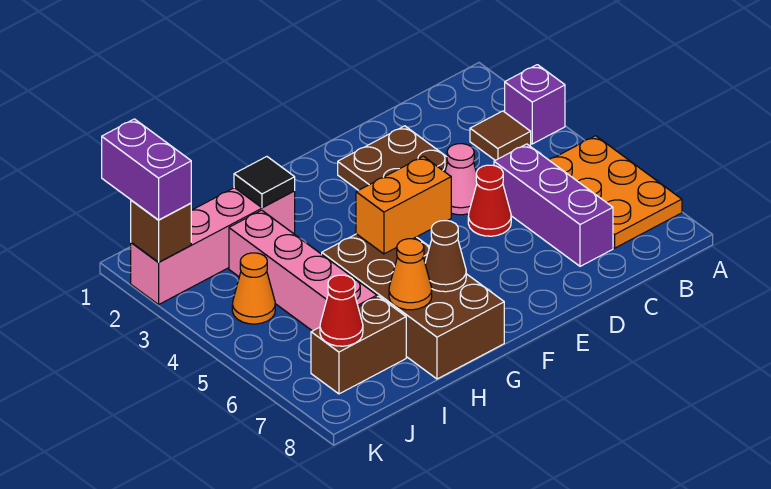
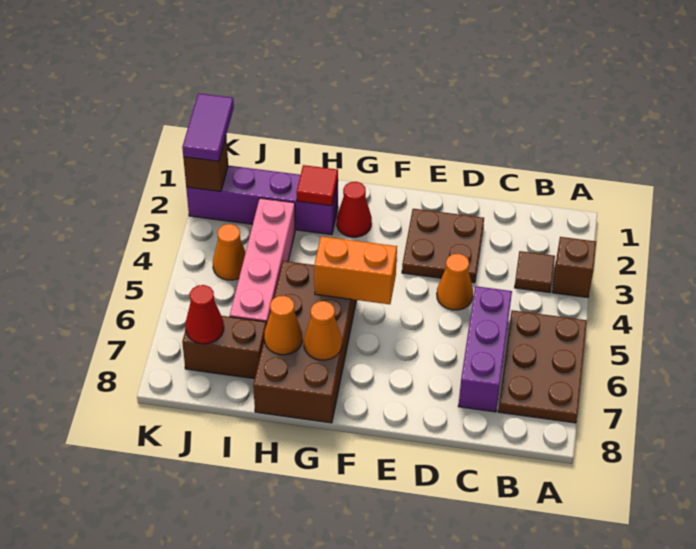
purple 1x1 brick [505,65,565,144] -> brown 1x1 brick [552,237,596,298]
orange 2x3 plate [549,136,682,248] -> brown 2x3 plate [498,310,587,423]
pink 1x1 cone [445,144,477,215] -> orange 1x1 cone [437,254,473,310]
red 1x1 cone [468,165,511,236] -> red 1x1 cone moved to [337,182,372,237]
brown 1x1 cone [425,221,466,292] -> orange 1x1 cone [304,301,342,360]
pink 1x4 brick [131,188,295,305] -> purple 1x4 brick [186,166,338,235]
black 1x1 tile [234,157,295,208] -> red 1x1 tile [297,165,338,206]
purple 1x2 brick [102,119,191,220] -> purple 1x2 tile [182,93,234,161]

